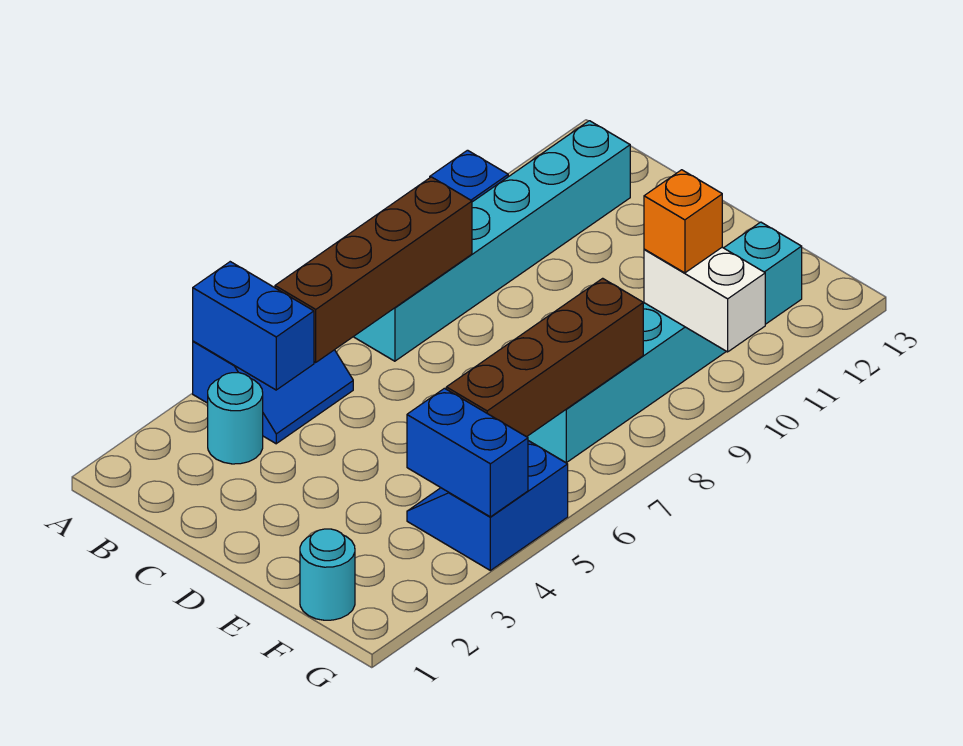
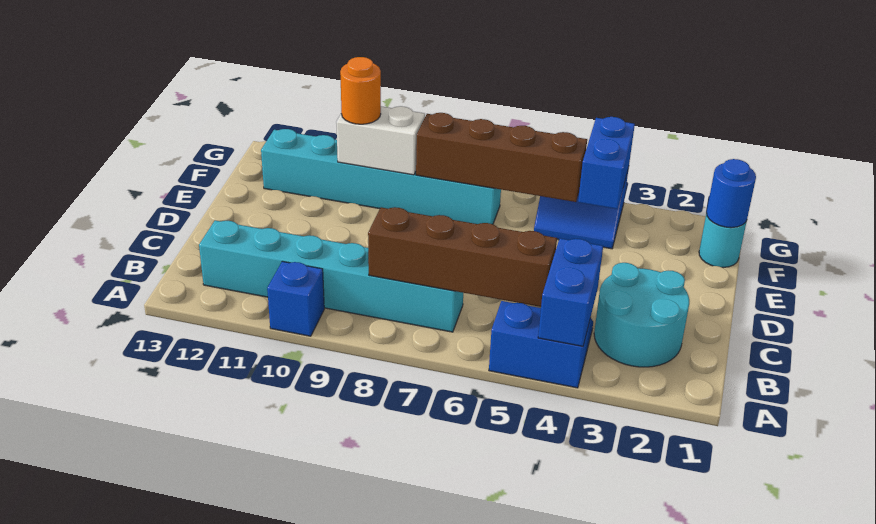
cyan 1x1 round brick [208,373,263,464] -> cyan 2x2 round brick [594,263,689,367]
none -> blue 1x1 round brick [707,159,756,228]
white 1x2 brick [644,247,765,352] -> white 1x2 brick turned to [336,106,425,175]
orange 1x1 brick [644,170,722,273] -> orange 1x1 round brick [340,57,381,124]

